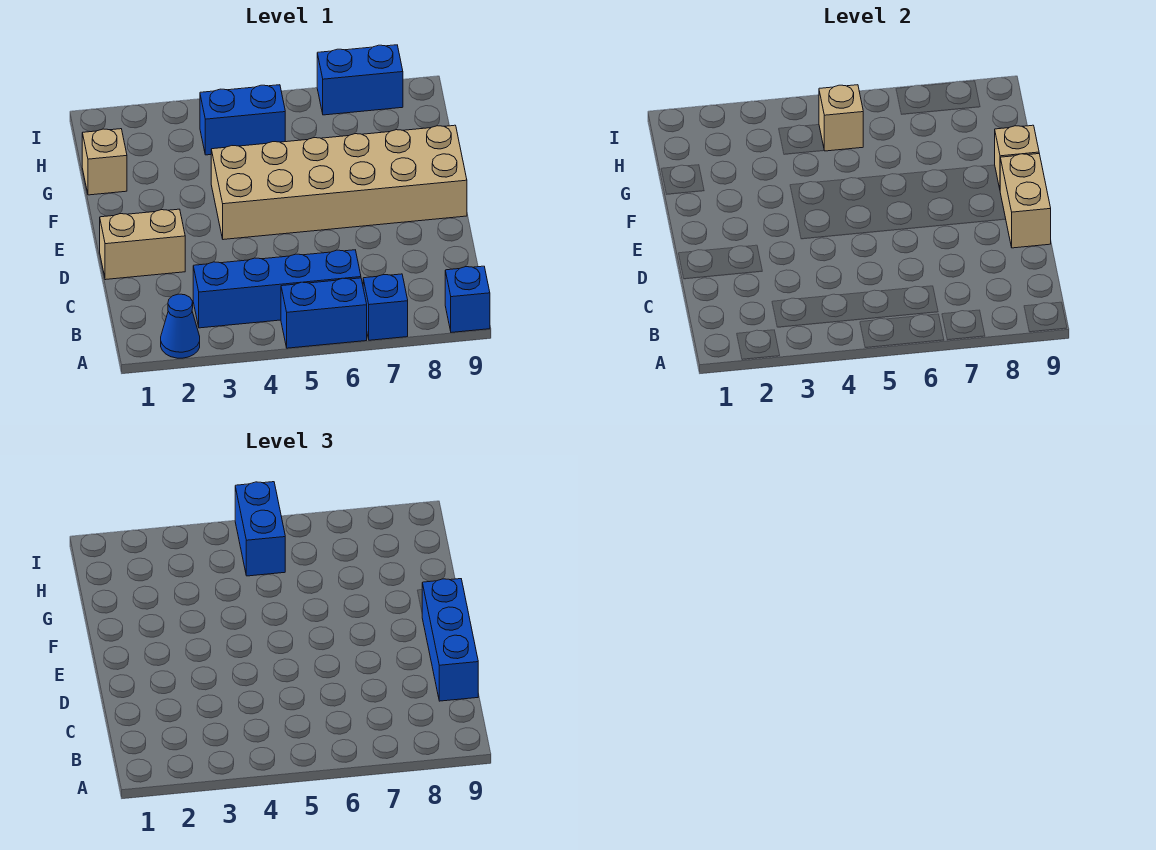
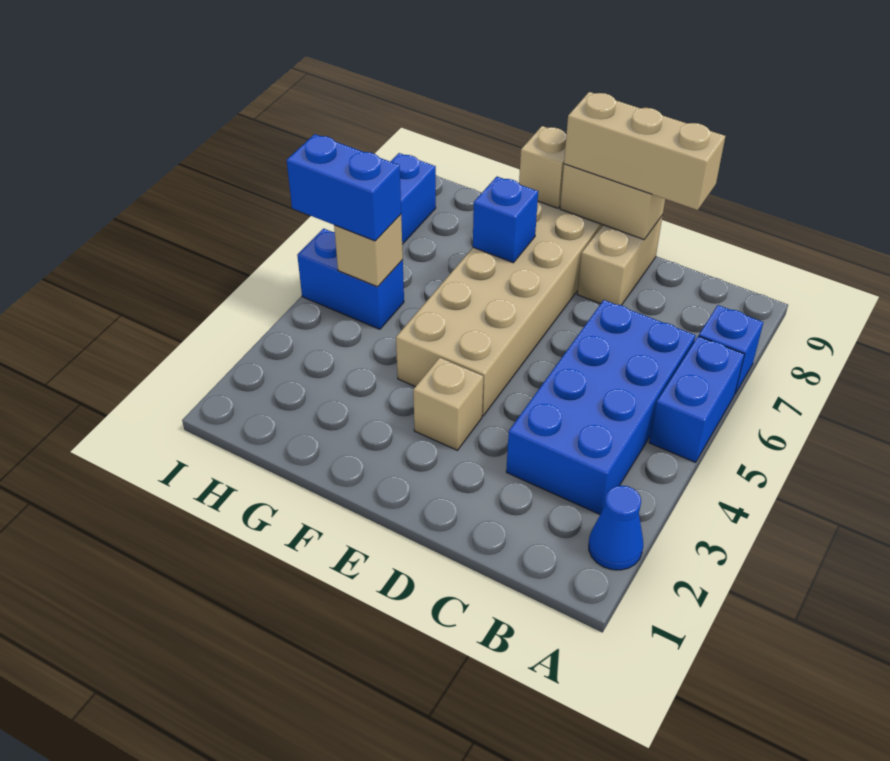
blue 1x1 brick [445,266,490,332] -> blue 1x1 brick moved to [473,177,538,263]
blue 1x4 brick [193,250,361,328] -> blue 2x4 brick [506,300,696,514]
blue 1x3 brick [422,579,478,701] -> tan 1x3 brick [564,92,725,210]
tan 1x2 brick [100,209,185,280] -> tan 1x2 brick moved to [577,215,663,305]
tan 1x1 brick [82,129,127,195] -> tan 1x1 brick moved to [413,357,483,450]
blue 1x2 brick [200,85,285,155] -> blue 1x2 brick turned to [297,229,404,329]

